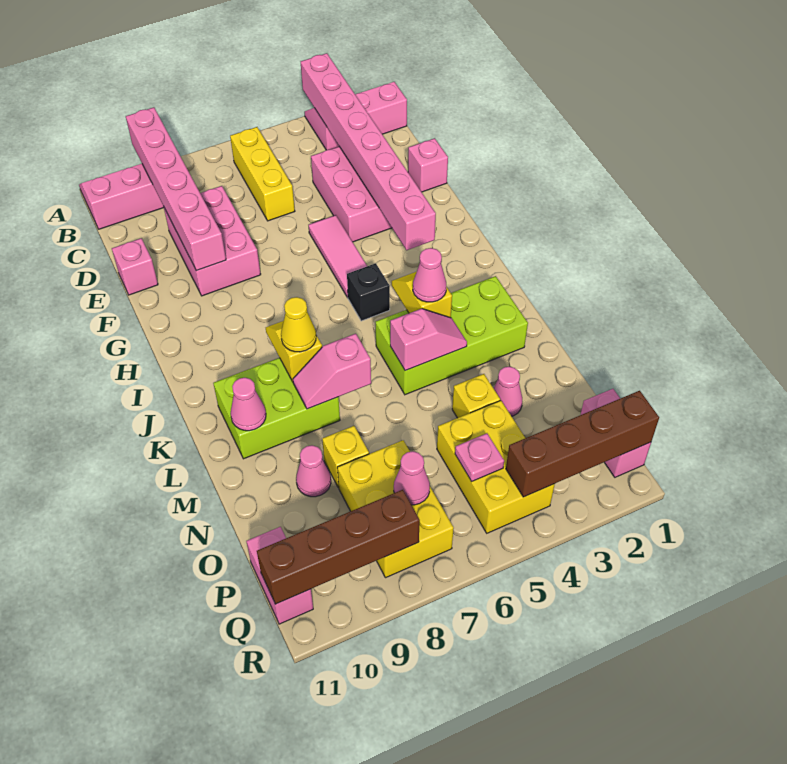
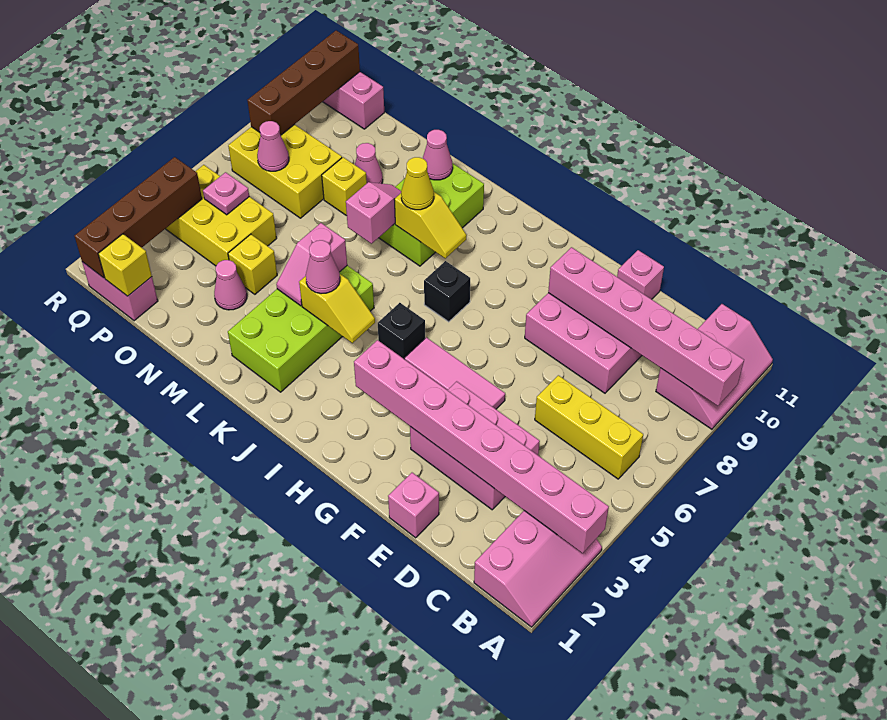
none -> black 1x1 brick [424,261,470,322]
none -> yellow 1x1 brick [98,234,152,296]

